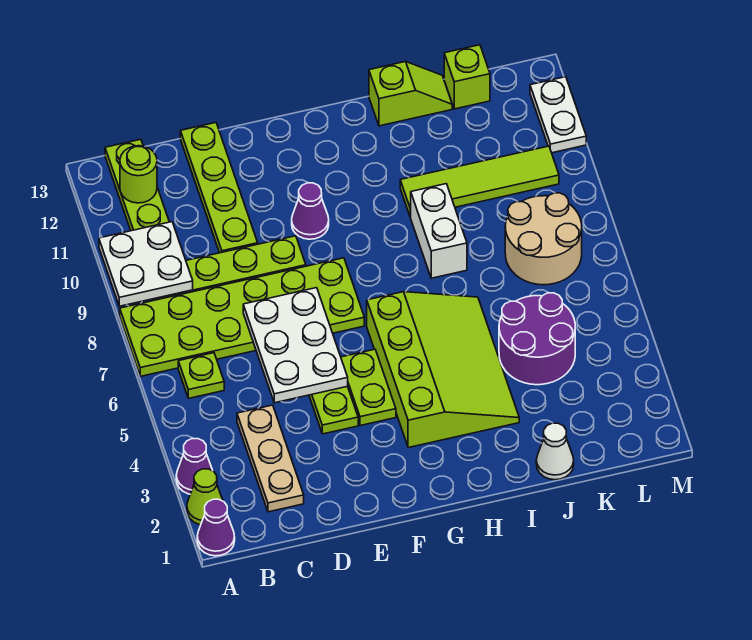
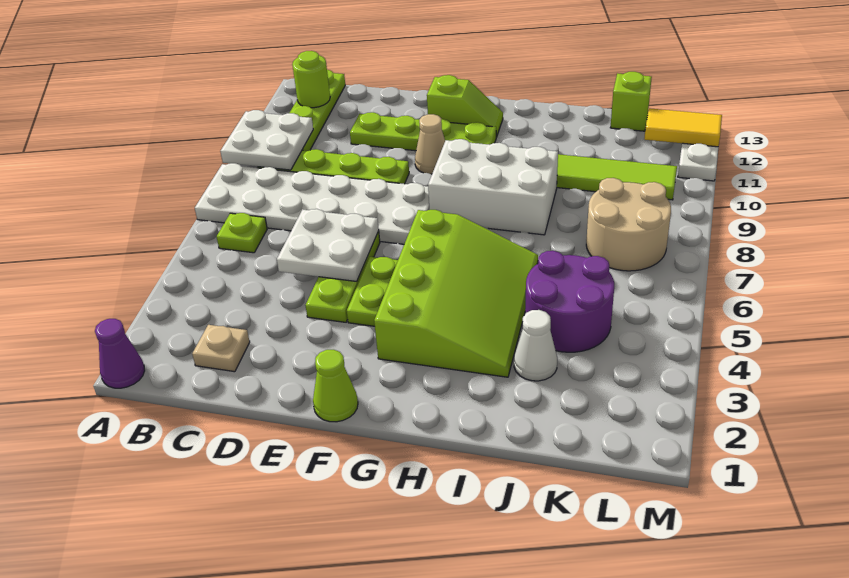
lime 1x1 cone [187,469,223,525] -> lime 1x1 cone moved to [313,350,358,422]
purple 1x1 cone [176,439,213,494] -> none
lime 2x6 plate [120,258,364,376] -> white 2x6 plate [195,163,429,244]
tan 1x3 plate [237,405,304,512] -> tan 1x1 plate [192,325,250,372]
white 2x3 plate [243,288,348,403] -> white 2x2 plate [277,209,379,281]
lime 1x4 plate [180,123,258,253] -> lime 1x4 plate turned to [350,112,496,151]
purple 1x1 cone [292,183,329,239] -> tan 1x1 cone [415,114,445,174]
white 1x2 brick [410,184,467,278] -> white 2x3 brick [428,139,558,235]
lime 1x2 slope [369,62,452,126] -> lime 1x2 slope moved to [427,75,503,137]
white 1x1 cone [536,423,574,480] -> white 1x1 cone moved to [514,310,557,381]
none -> yellow 1x2 tile [644,108,722,147]

